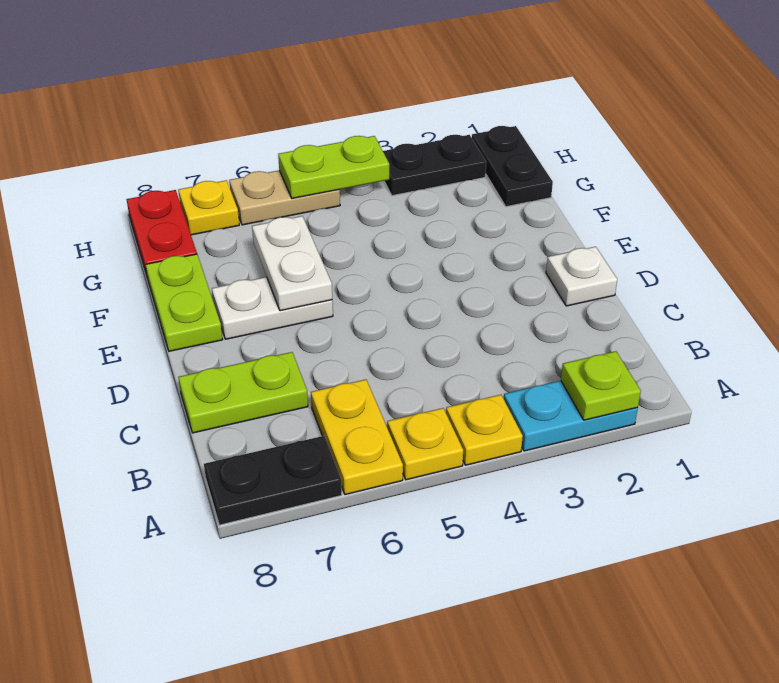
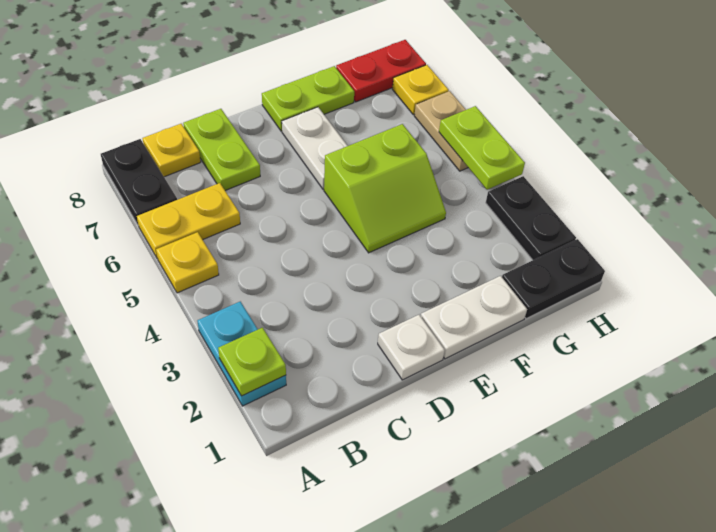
yellow 1x1 plate [446,395,523,465] -> yellow 1x1 plate moved to [143,124,201,177]
none -> lime 2x2 slope [324,124,446,253]
white 1x2 plate [252,216,332,311] -> white 1x2 plate moved to [421,276,527,359]

